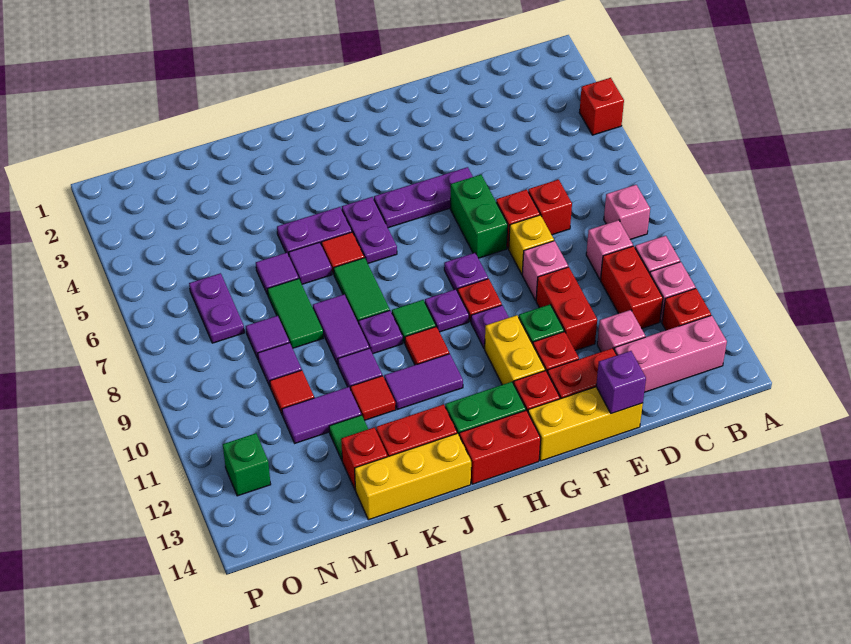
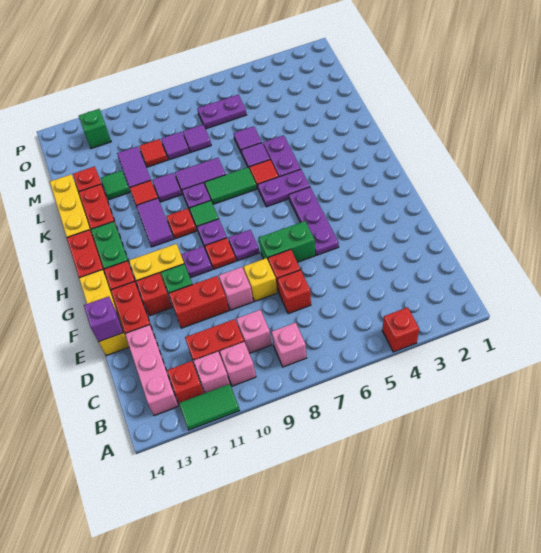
pink 1x1 brick [597,310,645,352] -> none
red 1x1 tile [405,327,449,365] -> red 1x1 plate [166,209,197,239]
green 1x2 tile [268,279,323,348] -> green 1x2 tile moved to [179,384,240,430]

